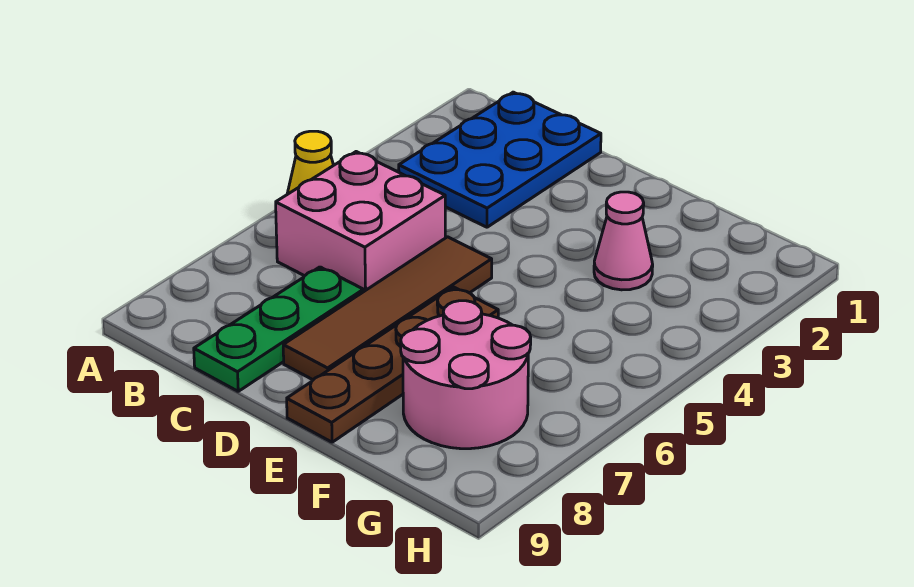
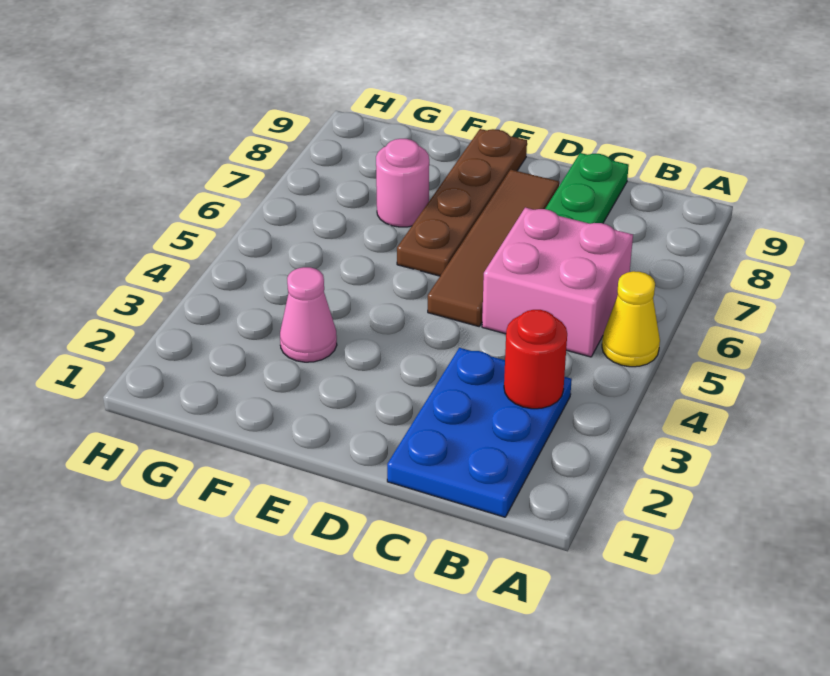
none -> red 1x1 round brick [504,310,567,409]
pink 2x2 round brick [401,301,531,449] -> pink 1x1 round brick [376,139,429,227]

